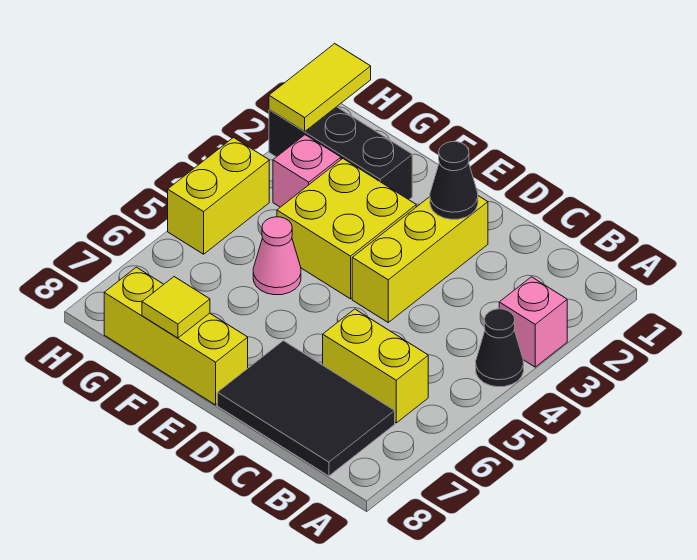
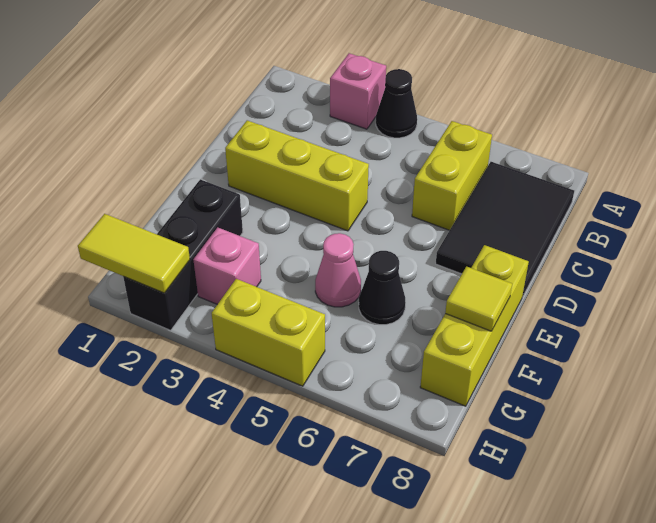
black 1x1 cone [430,142,478,219] -> black 1x1 cone moved to [359,251,406,325]
yellow 2x2 brick [277,158,416,299] -> none

